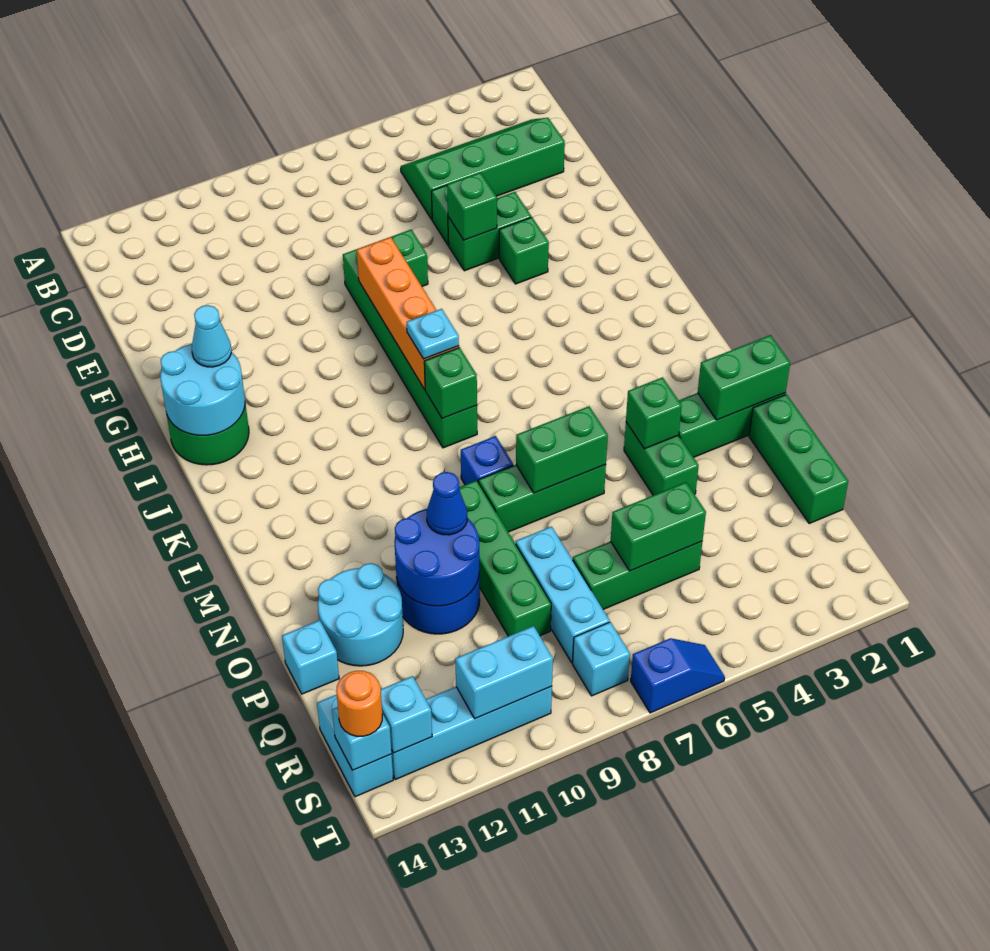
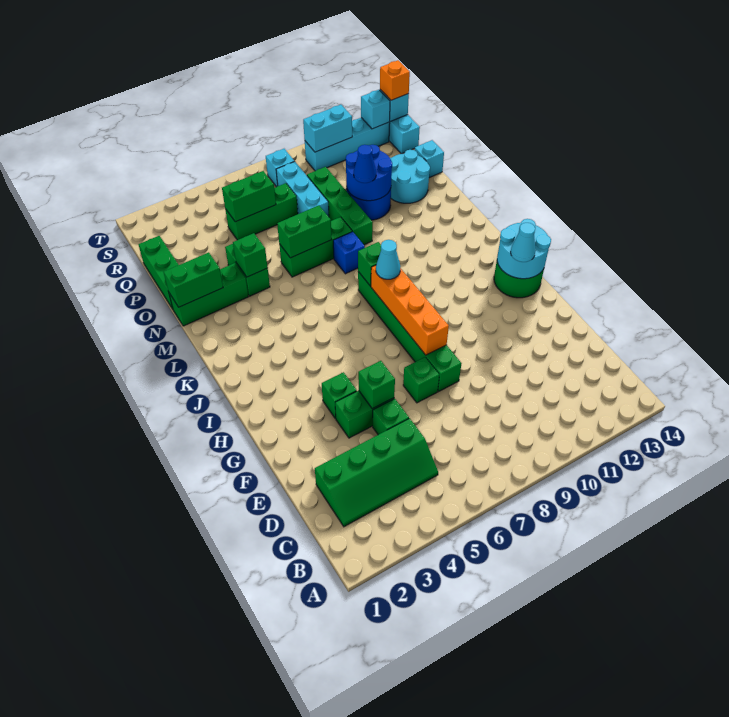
cyan 1x1 plate [407,309,459,359] -> cyan 1x1 cone [376,240,400,279]
orange 1x1 round brick [336,671,382,736] -> orange 1x1 brick [380,60,410,100]
blue 1x2 slope [631,638,725,713] -> none

